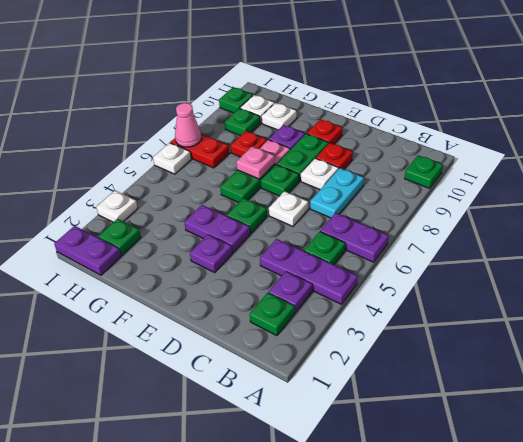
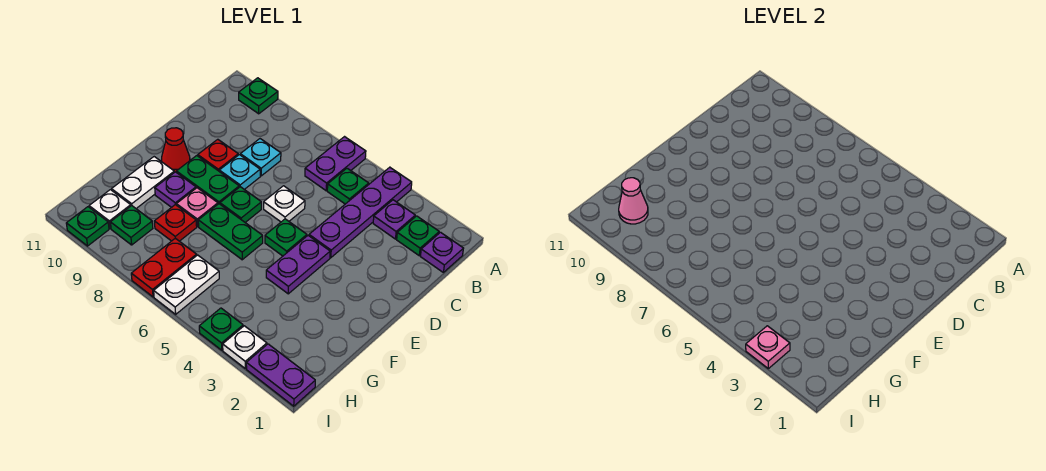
purple 1x3 plate [260,239,358,304] -> purple 1x4 plate [309,167,412,258]
cyan 1x2 plate [310,168,364,218] -> cyan 1x1 plate [240,139,281,176]
white 1x1 plate [301,158,339,190] -> cyan 1x1 plate [219,155,260,189]
purple 1x1 plate [190,235,232,273] -> purple 1x1 plate moved to [420,232,464,272]
red 1x1 plate [306,119,342,144] -> red 1x1 cone [161,128,190,173]
pink 1x1 plate [236,147,275,179] -> pink 1x1 plate moved to [746,326,790,369]
white 1x1 plate [262,103,297,130] -> white 1x2 plate [112,157,174,208]
purple 1x2 plate [54,226,121,275] -> purple 1x2 plate turned to [246,344,315,406]
green 1x1 plate [98,219,141,255] -> green 1x1 plate moved to [199,308,243,350]
white 1x1 plate [153,143,191,174] -> white 1x2 plate [154,255,219,314]
pink 1x1 cone [175,103,201,147] -> pink 1x1 cone moved to [619,178,648,224]

